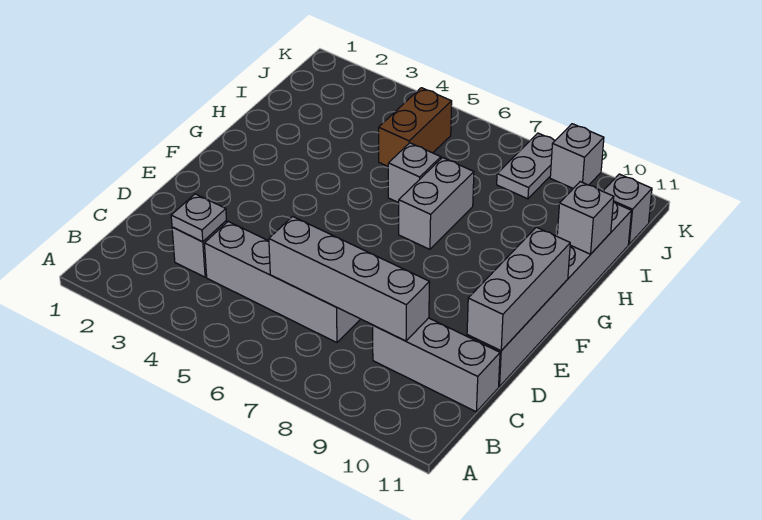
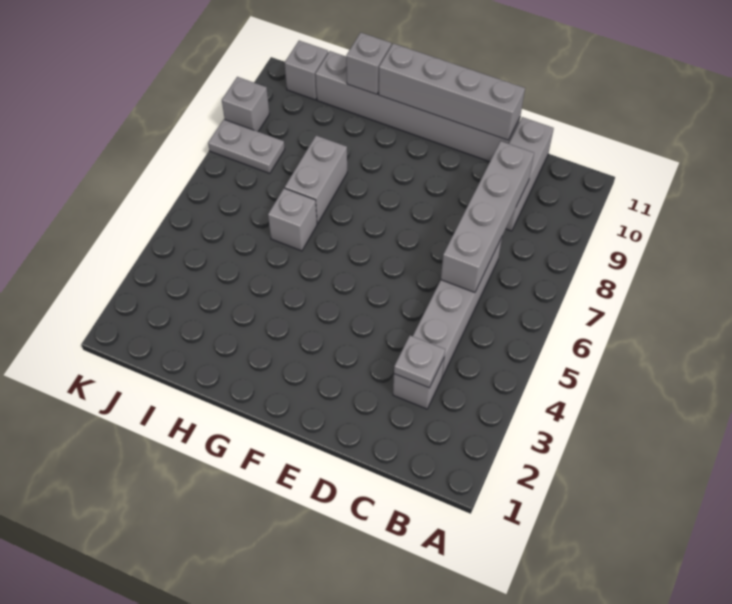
grey 1x3 brick [467,227,570,351] -> grey 1x4 brick [379,43,525,140]
grey 1x2 brick [399,158,474,249] -> grey 1x2 brick turned to [285,136,347,223]
brown 1x2 brick [379,88,452,166] -> none

